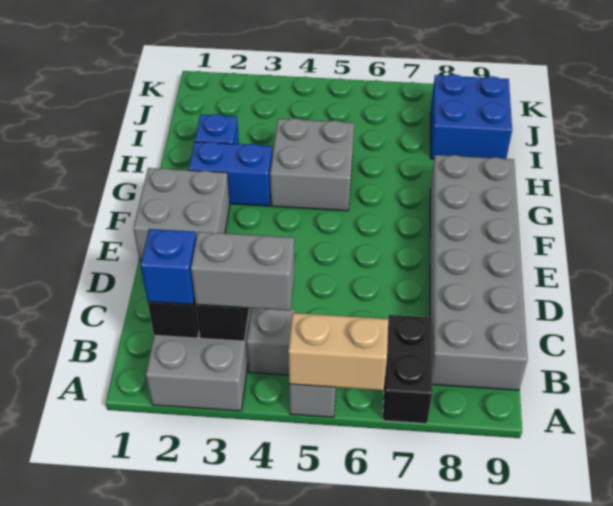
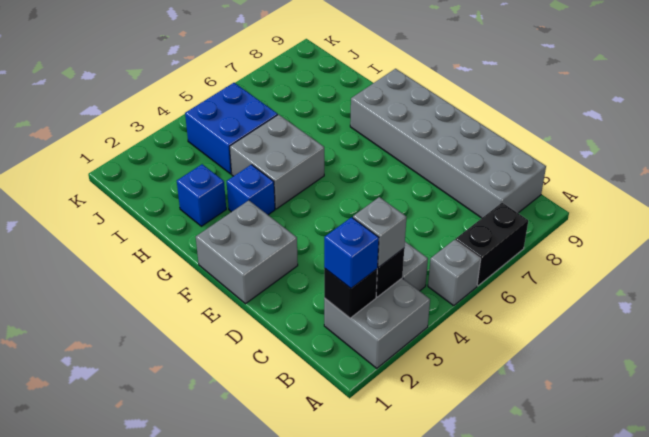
tan 1x2 brick [288,313,388,390] -> none
black 1x2 brick [383,315,432,424] -> black 1x2 brick turned to [455,203,528,286]
grey 1x2 brick [191,232,294,310] -> grey 1x1 brick [353,197,406,267]
blue 1x2 brick [189,142,272,206] -> blue 1x1 brick [226,165,275,215]
blue 2x2 brick [431,74,512,159] -> blue 2x2 brick moved to [185,83,278,174]

